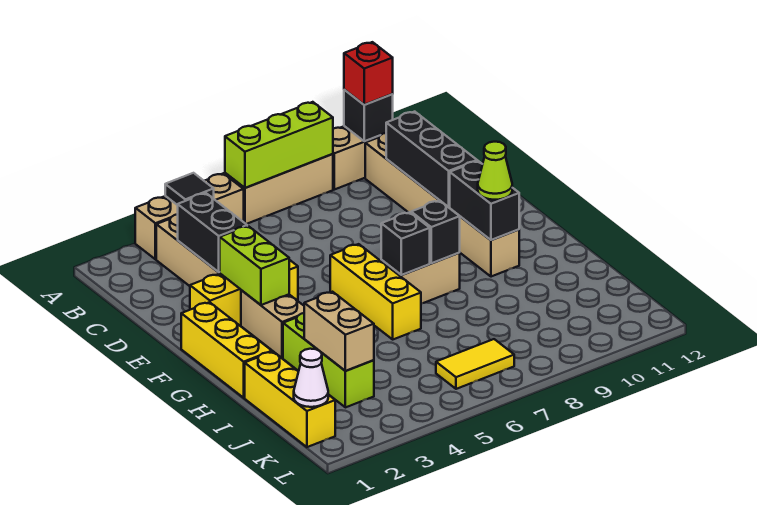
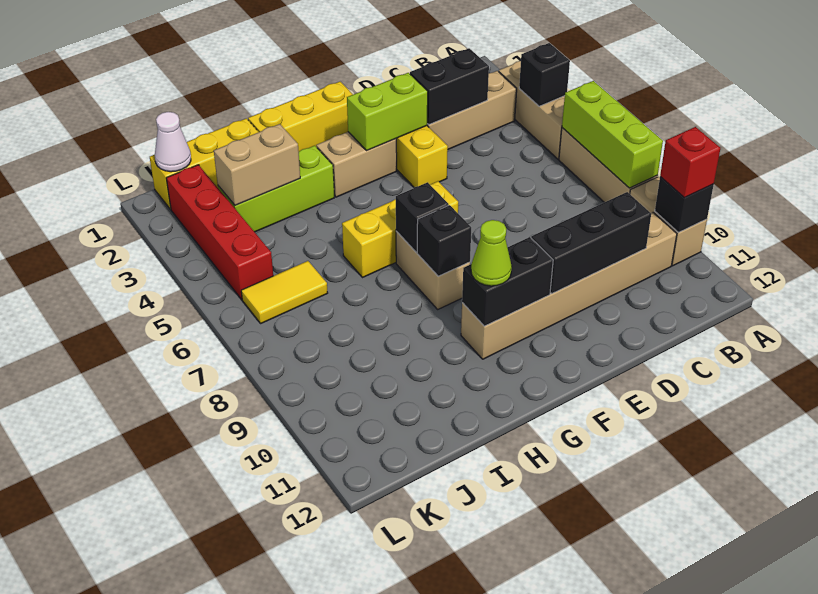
black 1x1 tile [165,173,214,205] -> black 1x1 brick [519,43,570,106]
none -> red 1x4 brick [166,165,273,300]
yellow 1x2 tile [436,339,514,389] -> yellow 1x2 tile turned to [241,261,328,323]

